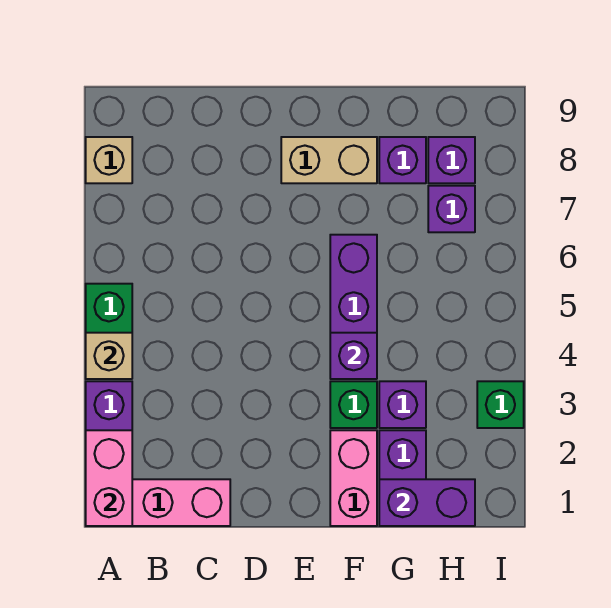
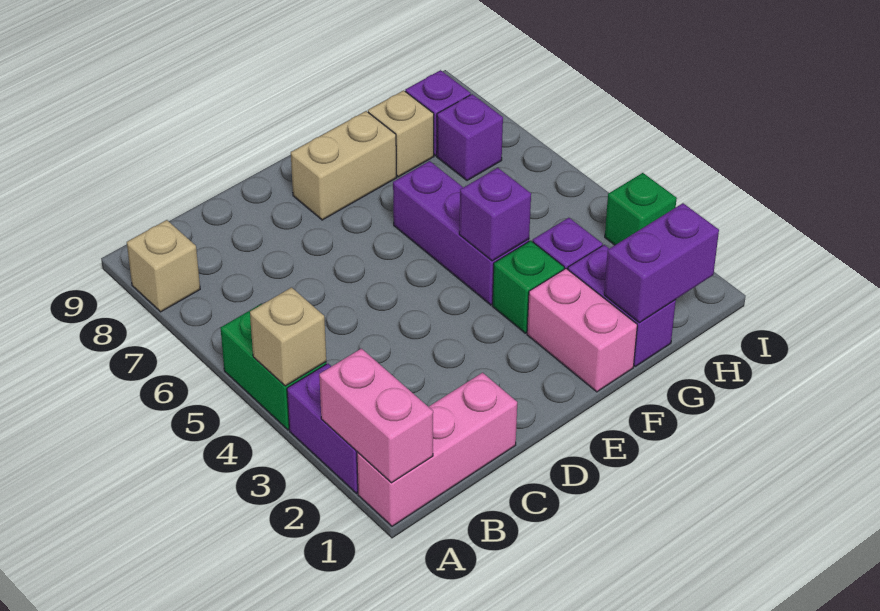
purple 1x1 brick [379,137,426,183] -> tan 1x1 brick [368,90,434,177]

